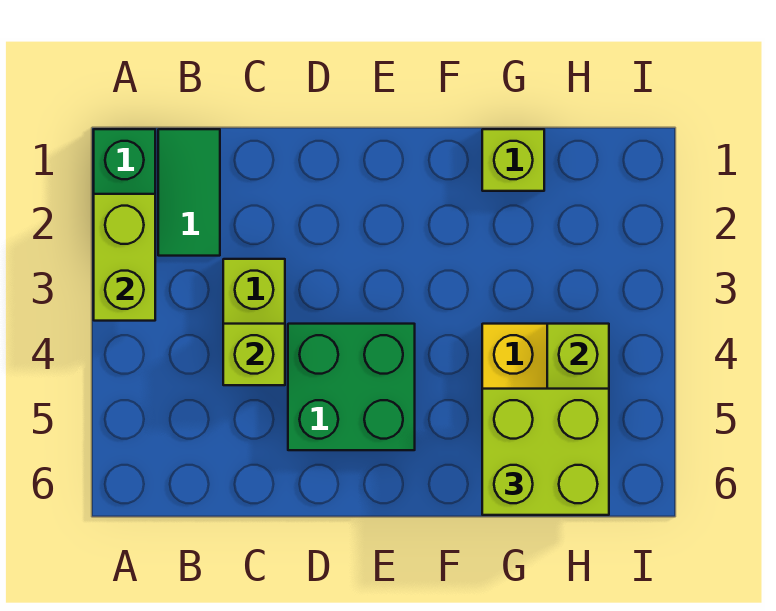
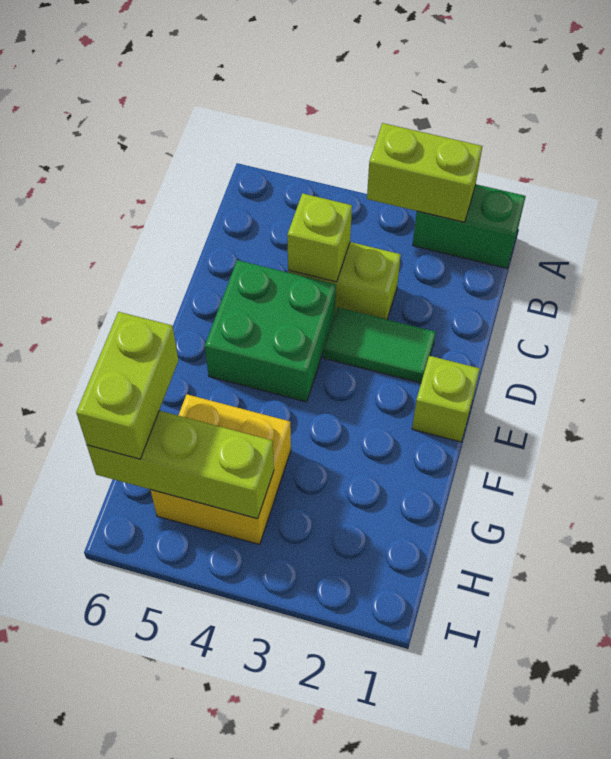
green 1x2 tile [158,129,220,256] -> green 1x2 tile moved to [324,307,436,383]
lime 1x1 brick [482,129,544,191] -> lime 1x1 brick moved to [412,356,480,442]
lime 2x2 brick [482,389,609,515] -> lime 1x2 brick [76,312,178,459]

